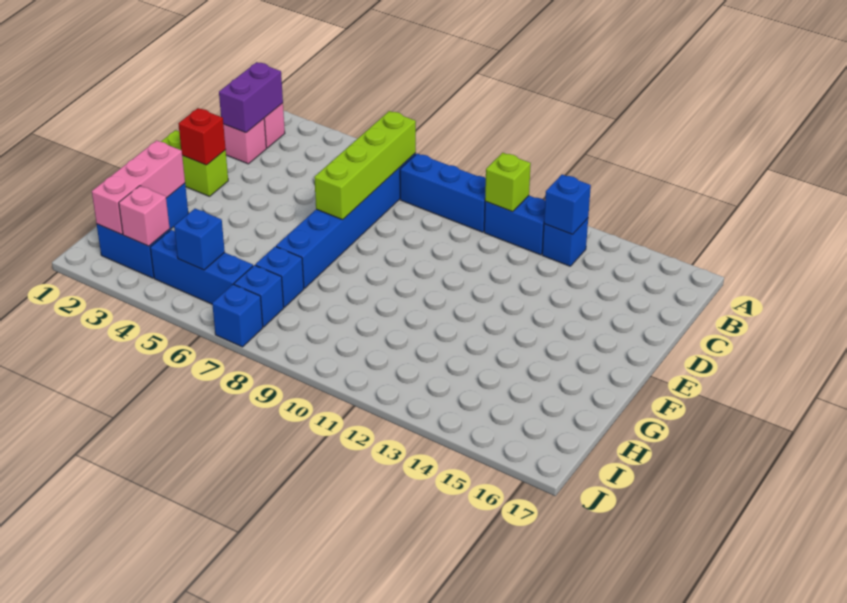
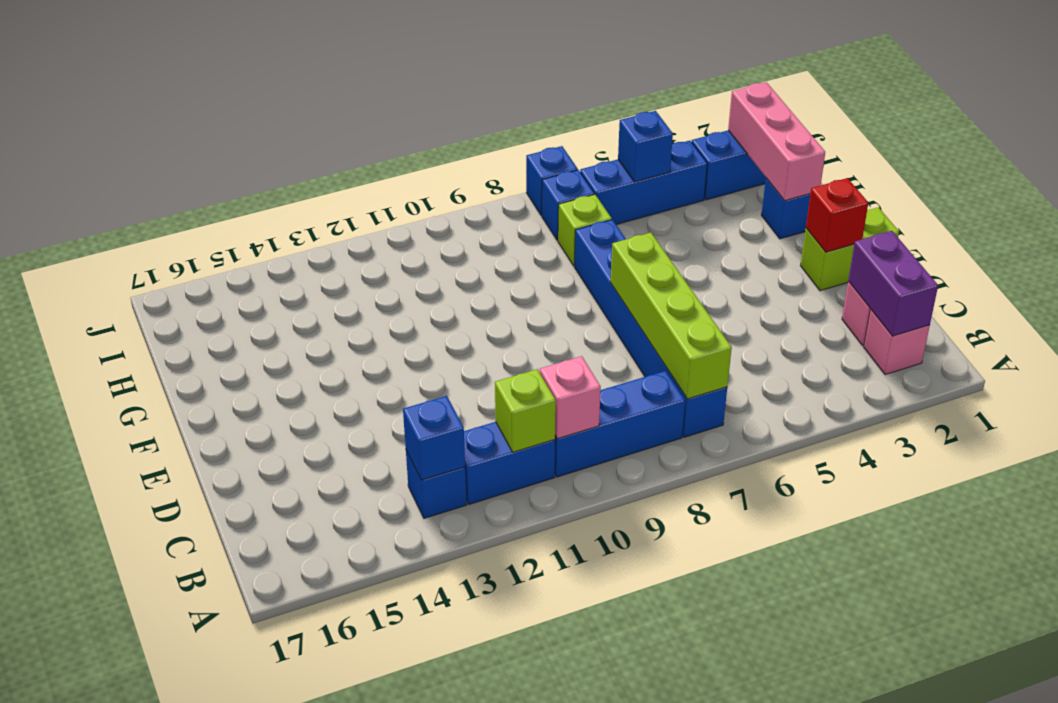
blue 1x1 brick [255,247,304,307] -> lime 1x1 brick [558,194,612,266]
pink 1x1 brick [119,186,170,246] -> pink 1x1 brick moved to [540,356,601,439]

